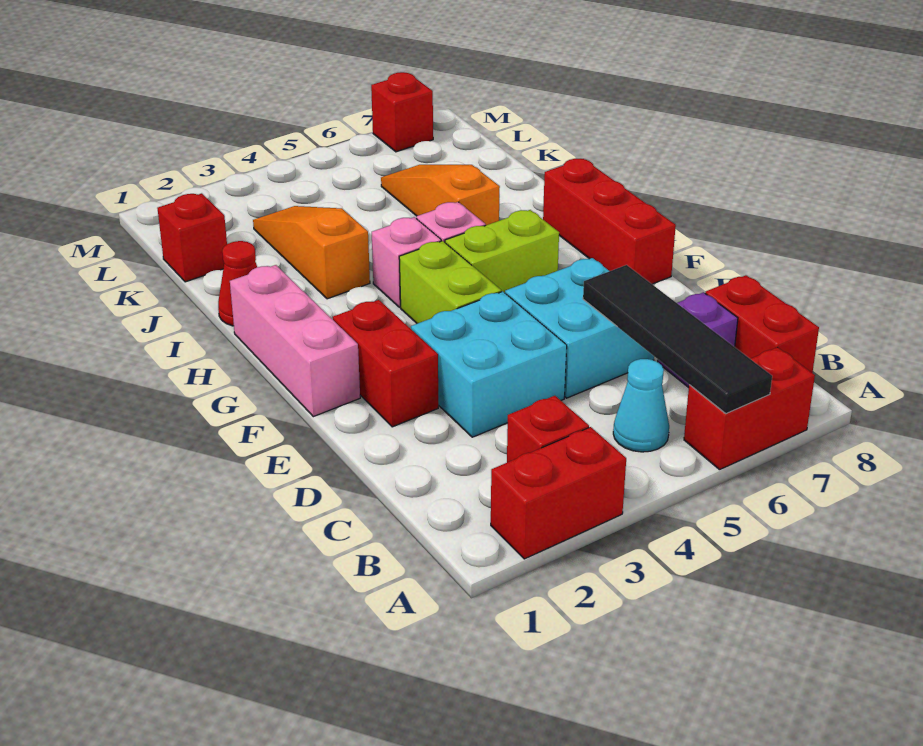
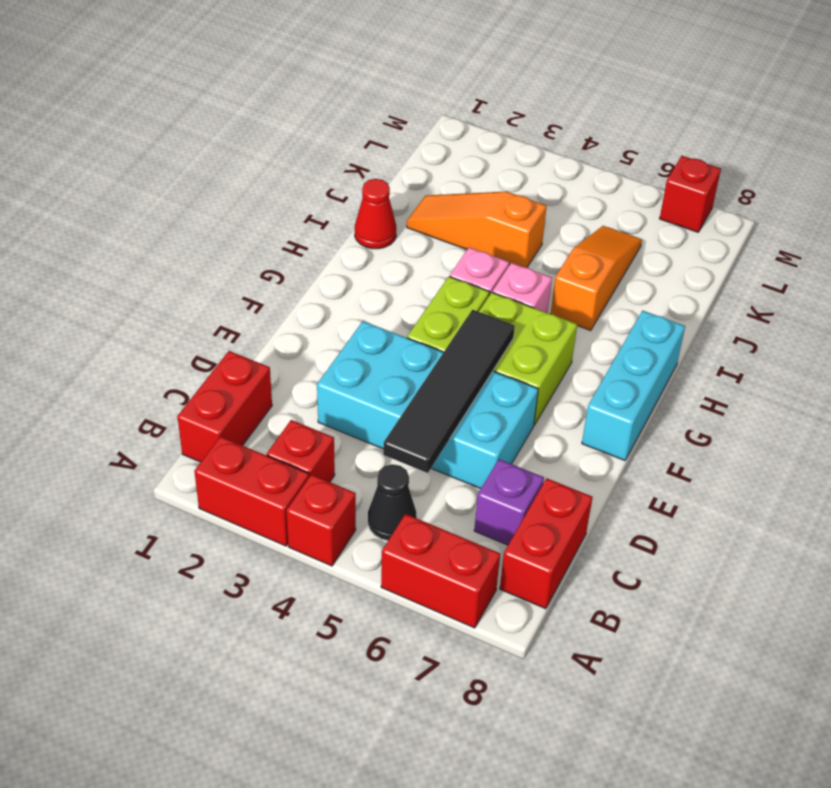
black 1x4 tile [583,265,772,414] -> black 1x4 tile moved to [383,310,515,473]
cyan 1x1 cone [613,359,669,452] -> black 1x1 cone [368,464,417,541]
red 1x2 brick [333,300,438,427] -> red 1x2 brick moved to [177,351,272,462]
pink 1x3 brick [230,265,360,417] -> none
red 1x3 brick [543,159,676,284] -> cyan 1x3 brick [582,311,685,460]
lime 1x2 brick [445,210,559,293] -> lime 2x2 brick [479,293,577,425]
orange 1x3 slope [253,206,370,299] -> orange 1x3 slope turned to [407,191,547,268]
red 1x1 brick [157,193,227,282] -> red 1x1 brick moved to [286,474,356,566]

